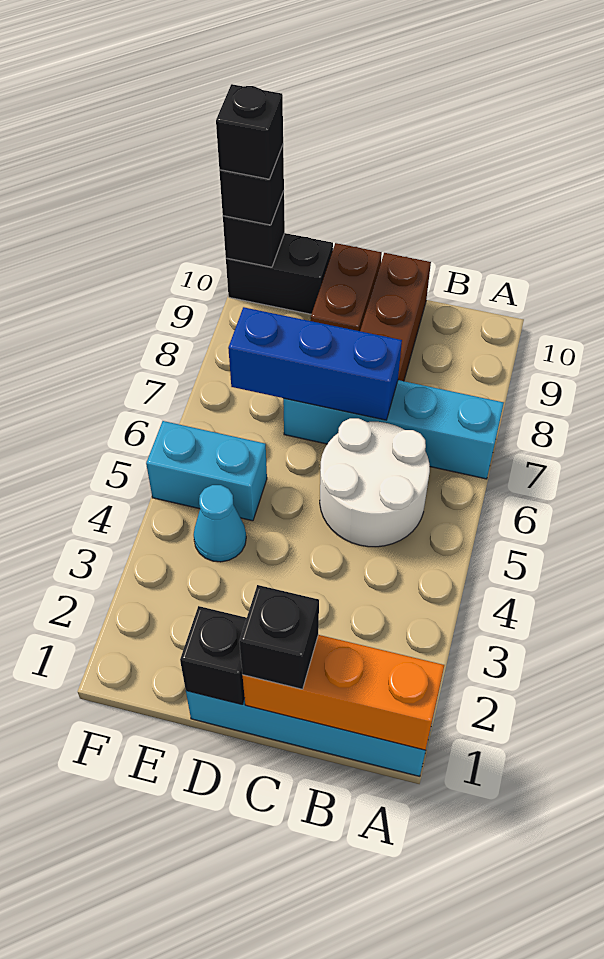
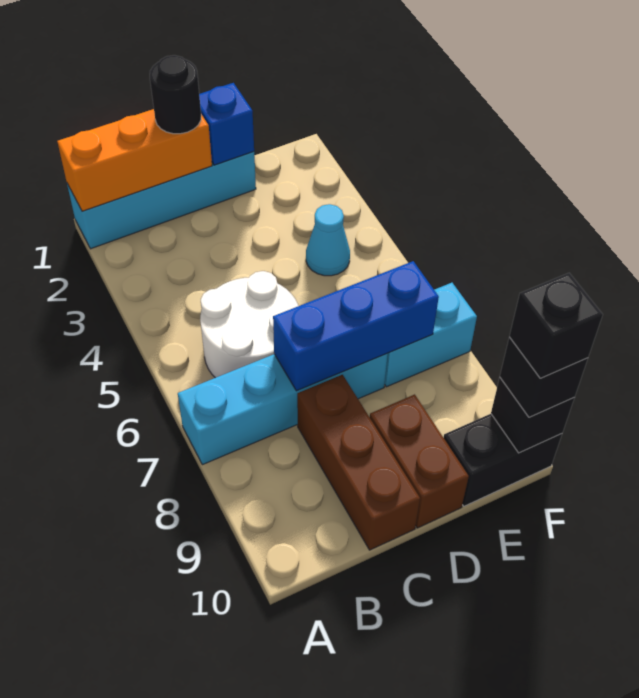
black 1x1 brick [239,585,319,689] -> black 1x1 round brick [150,55,201,134]
black 1x1 brick [180,606,247,704] -> blue 1x1 brick [199,83,254,165]
cyan 1x2 brick [146,421,267,521] -> cyan 1x2 brick moved to [385,283,477,387]

